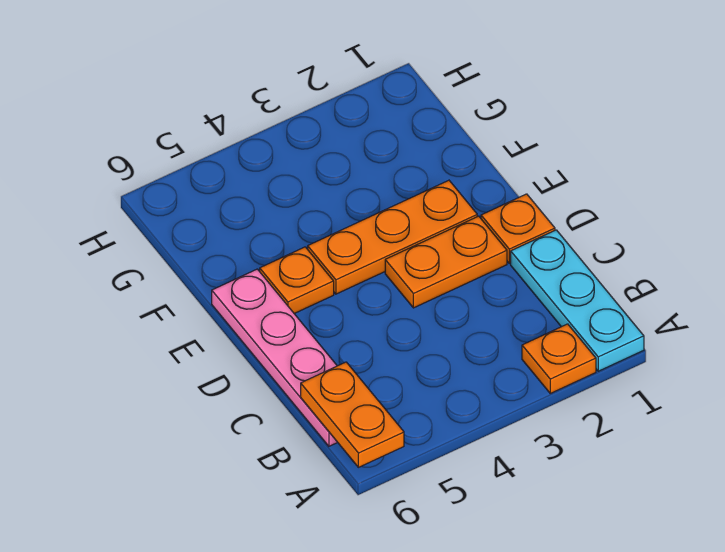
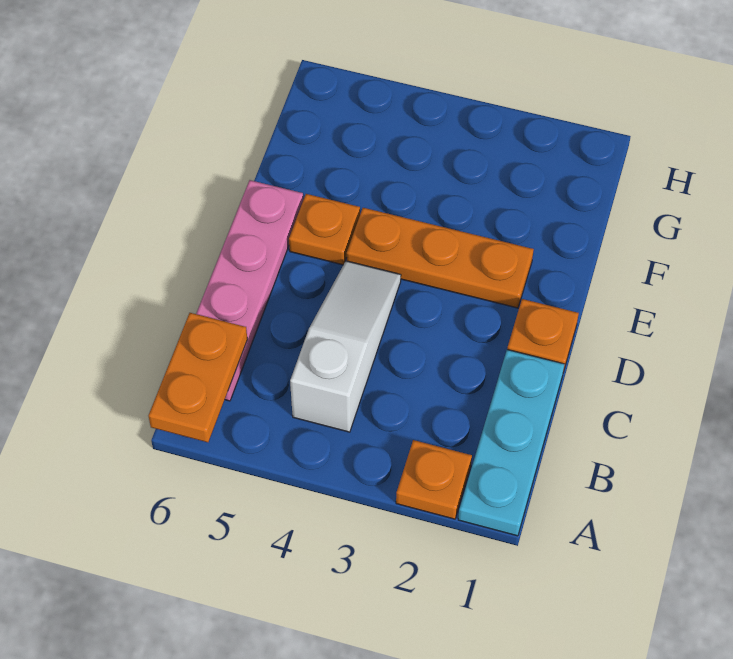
none -> white 1x3 slope [290,261,401,432]
orange 1x2 plate [385,216,507,308] -> none

